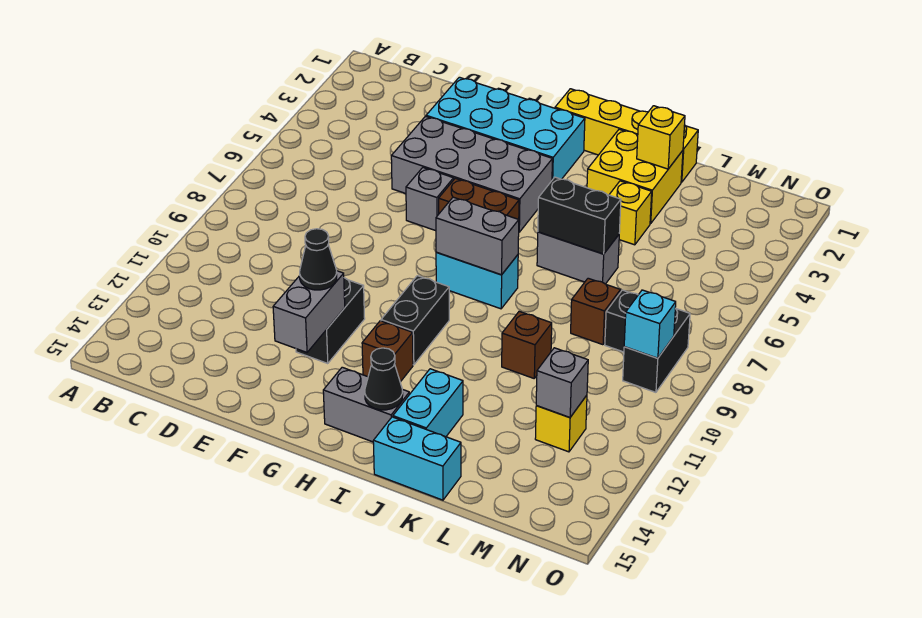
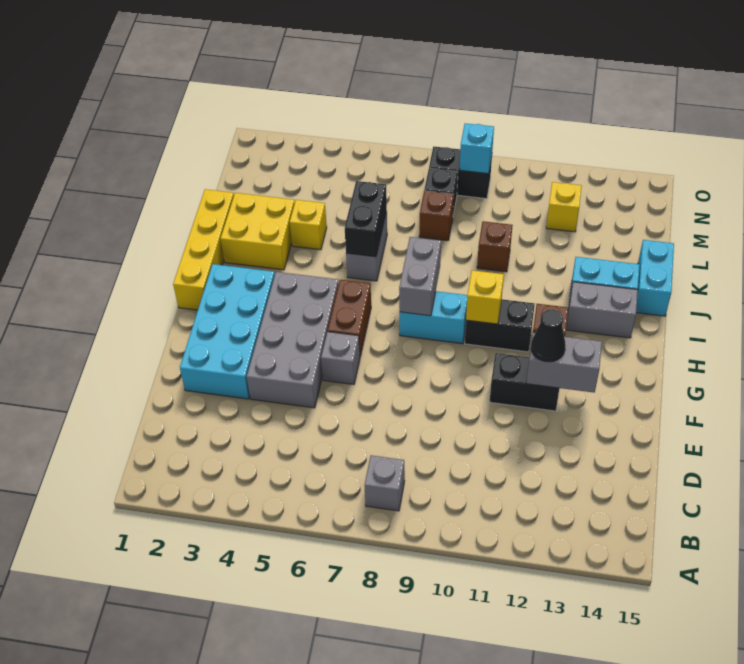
cyan 1x2 brick [436,252,518,309] -> cyan 1x2 brick turned to [400,291,467,344]
grey 1x2 brick [323,367,409,442] -> grey 1x2 brick turned to [566,282,638,338]
black 1x1 cone [365,348,403,410] -> none
yellow 1x1 brick [637,106,685,169] -> yellow 1x1 brick moved to [466,270,504,324]
grey 1x1 brick [536,348,588,417] -> grey 1x1 brick moved to [364,455,405,511]

